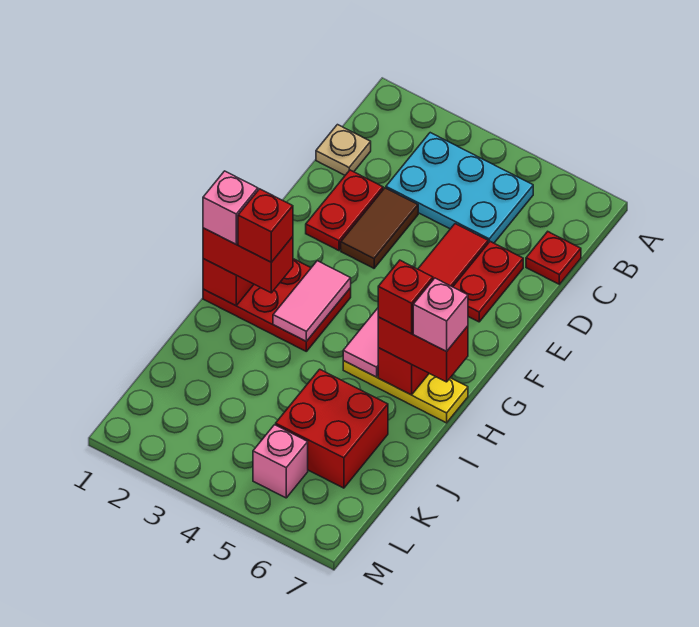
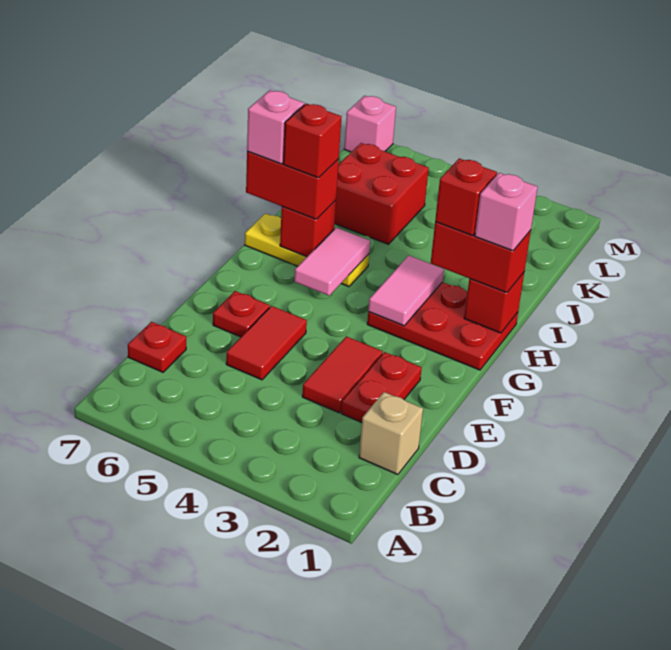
cyan 2x3 plate [386,133,533,243] -> none
tan 1x1 plate [316,125,371,175] -> tan 1x1 brick [359,392,423,475]
brown 1x2 tile [341,188,418,268] -> red 1x2 tile [302,336,383,413]
red 1x2 plate [453,241,523,322] -> red 1x1 plate [213,291,270,337]
pink 1x1 brick [253,425,308,498] -> pink 1x1 brick moved to [344,96,396,152]

